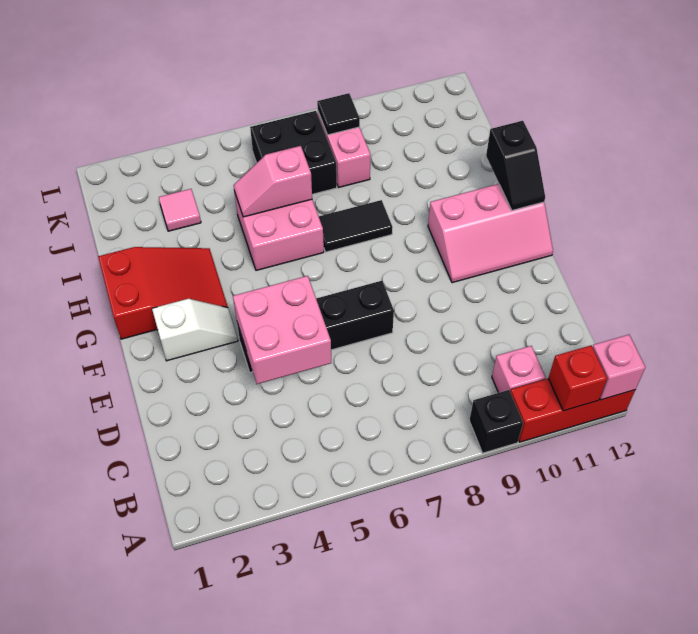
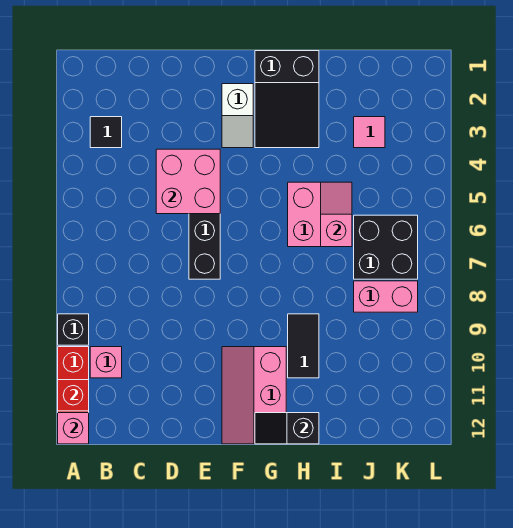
red 2x3 slope [98,247,228,339] -> black 2x3 slope [255,51,319,148]
black 1x2 tile [319,200,393,252] -> black 1x2 tile moved to [288,314,319,378]
black 1x1 tile [317,93,360,135] -> black 1x1 tile moved to [90,117,122,148]

